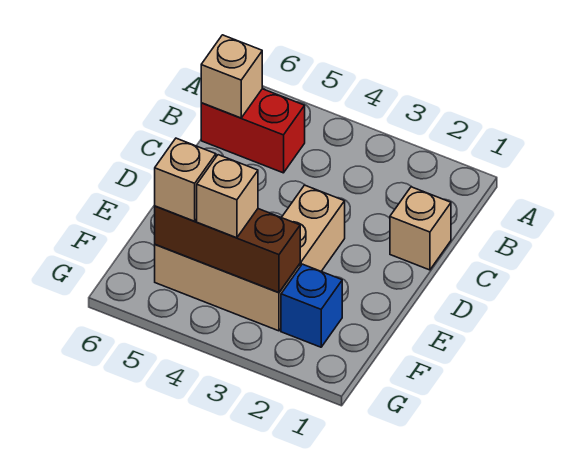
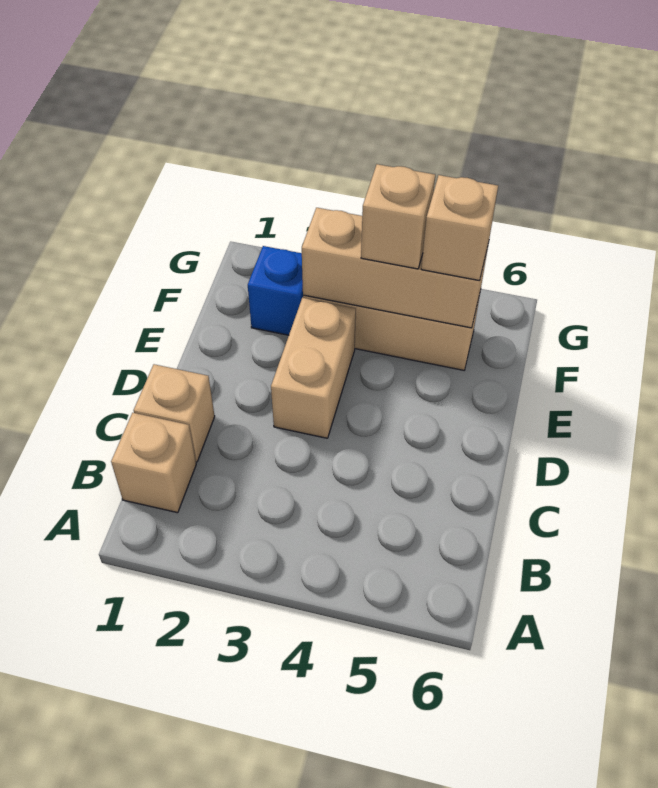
red 1x2 brick [201,89,305,173] -> none
tan 1x1 brick [201,35,262,118] -> tan 1x1 brick moved to [111,413,196,513]
brown 1x3 brick [155,206,300,292] -> tan 1x3 brick [302,208,488,328]

